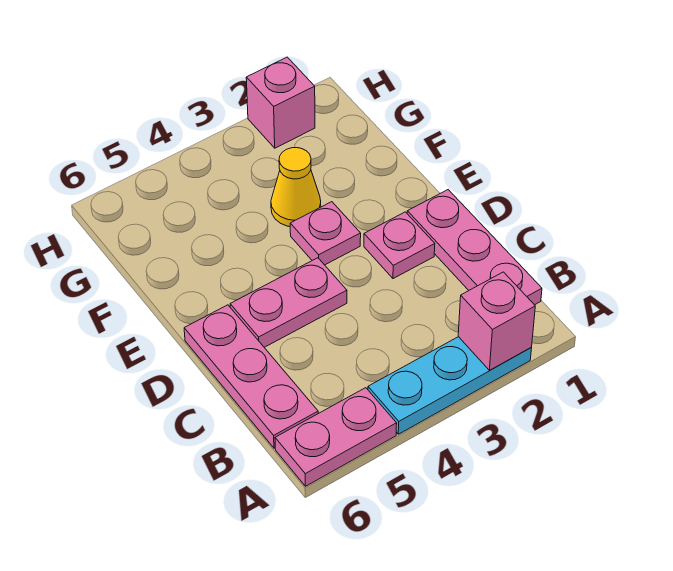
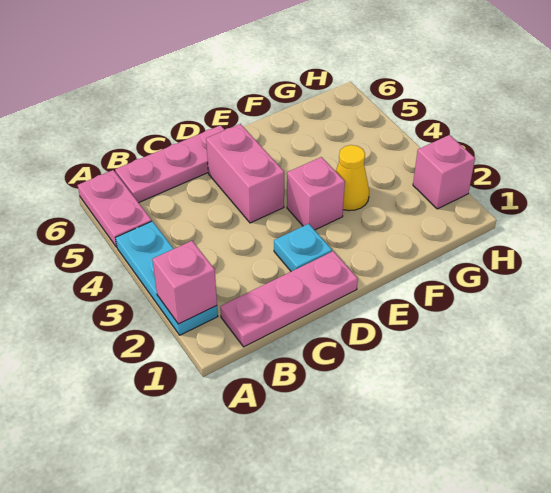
pink 1x1 plate [364,212,435,279] -> cyan 1x1 plate [274,224,332,271]
pink 1x2 plate [230,258,347,347] -> pink 1x2 brick [206,124,284,223]
pink 1x1 plate [290,202,361,265] -> pink 1x1 brick [287,157,345,230]

